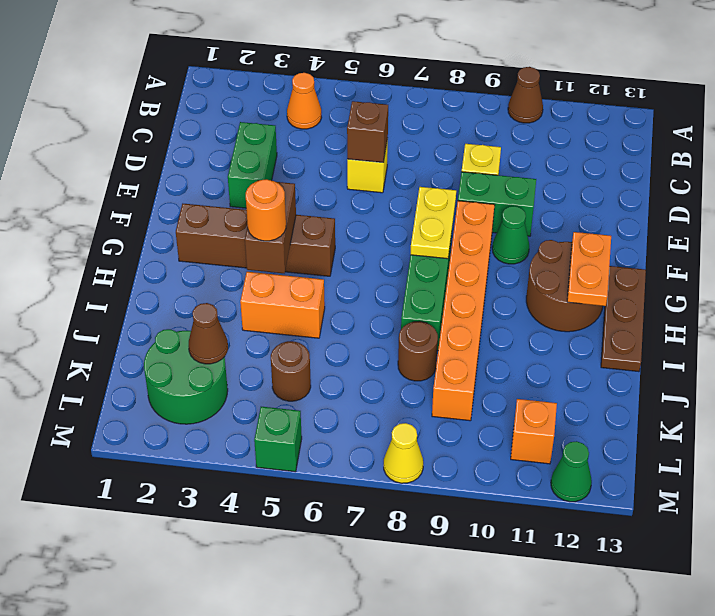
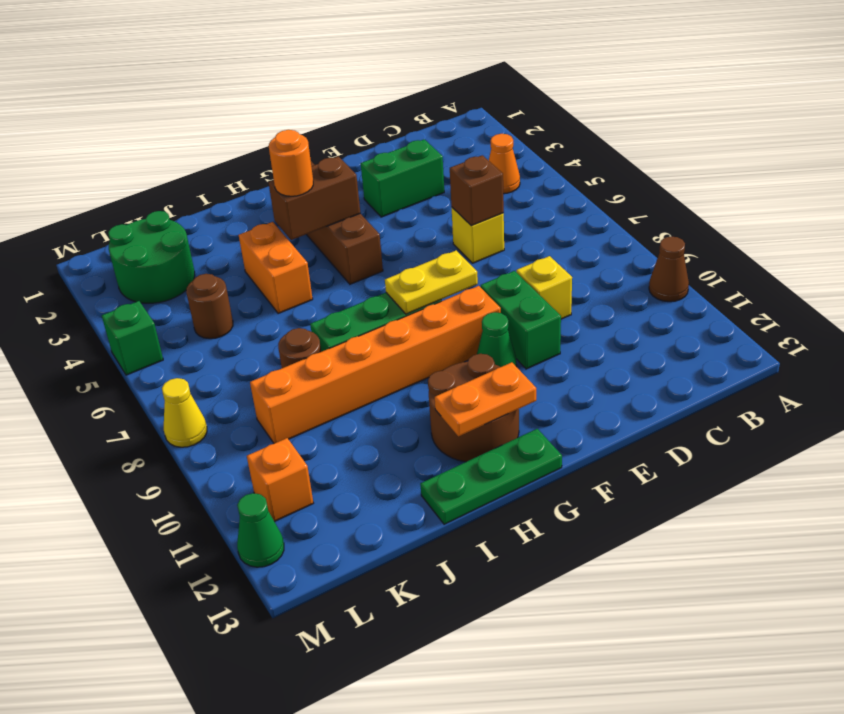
brown 1x3 plate [601,266,646,372] -> green 1x3 plate [420,429,562,524]
brown 1x1 cone [189,303,228,364] -> none

